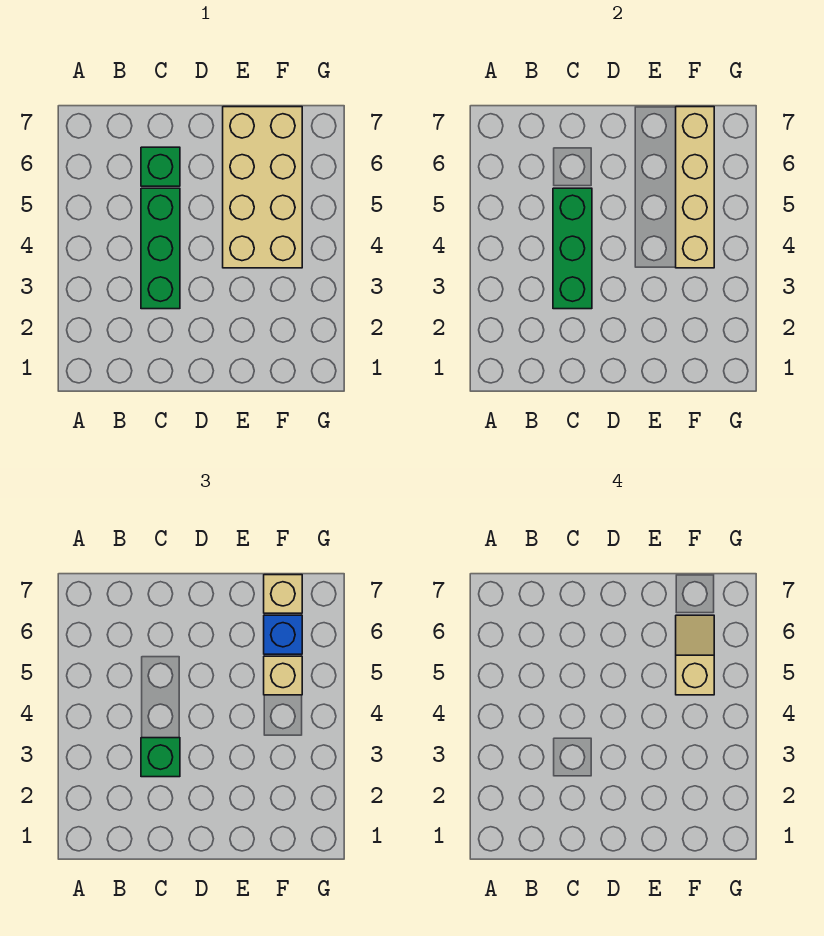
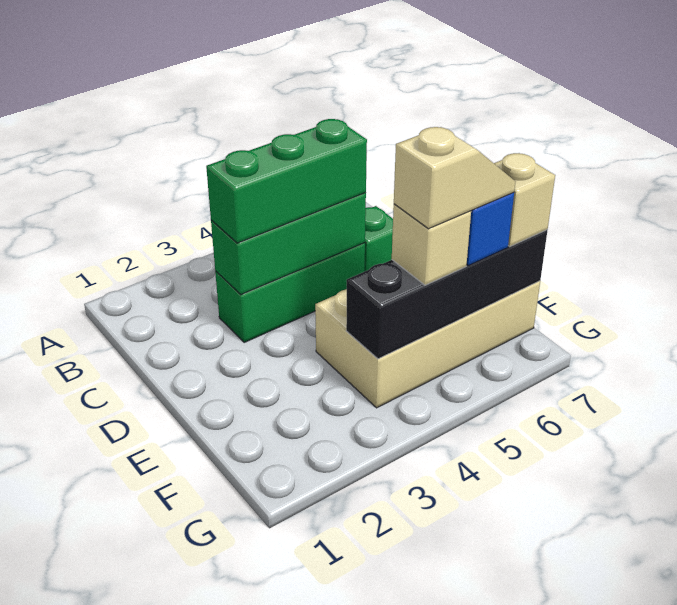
green 1x1 brick [141,738,180,777] -> green 1x3 brick [206,119,367,243]
tan 1x4 brick [676,107,714,268] -> black 1x4 brick [346,230,547,359]

